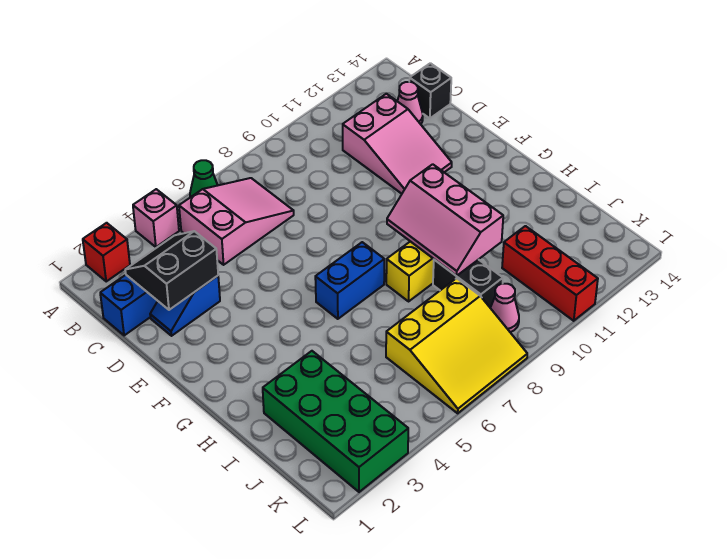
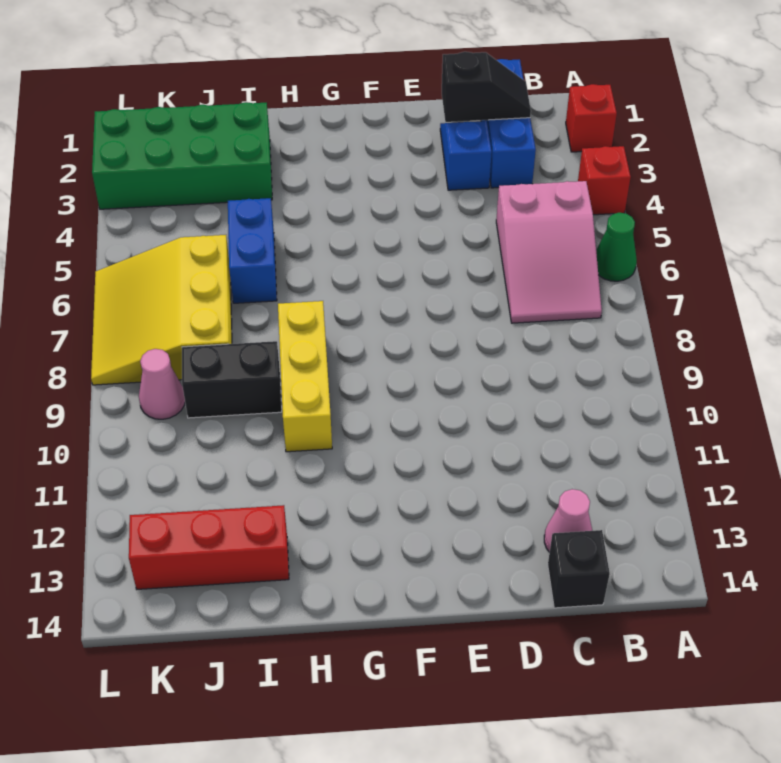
pink 1x1 brick [133,189,179,247] -> red 1x1 brick [578,146,631,215]
black 2x2 slope [125,231,218,310] -> black 1x2 slope [442,52,531,122]
pink 2x3 slope [343,94,452,194] -> none
blue 1x2 brick [315,242,384,319] -> blue 1x2 brick moved to [228,198,277,303]
pink 2x3 slope [387,164,503,276] -> none
red 1x3 brick [502,226,598,321] -> red 1x3 brick moved to [129,505,289,589]

